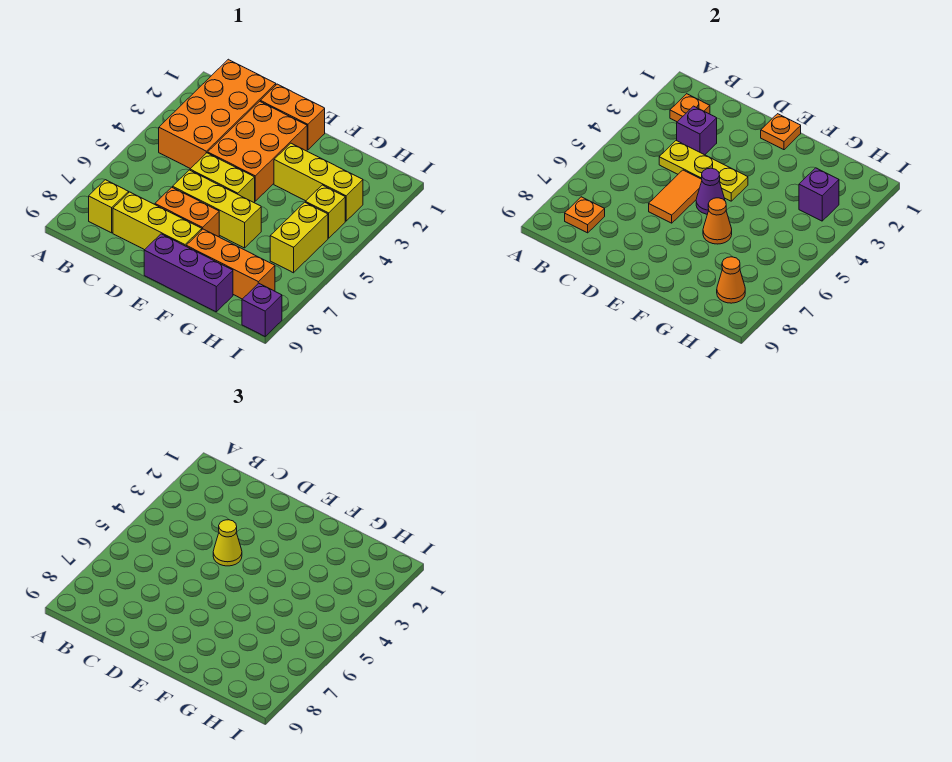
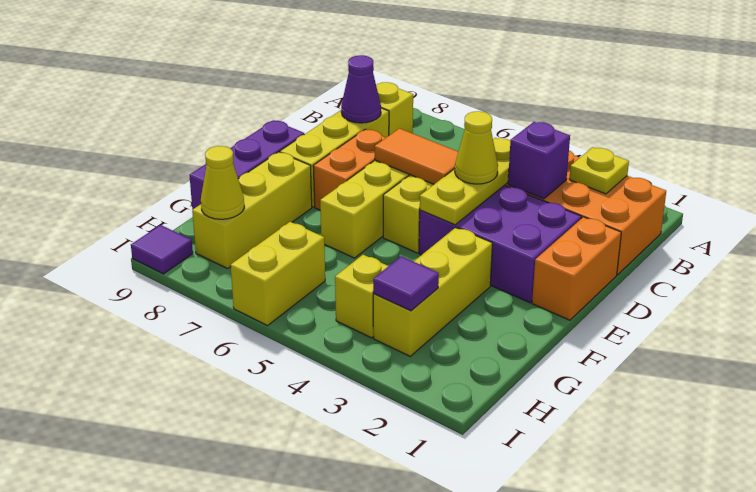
orange 1x1 plate [670,94,710,122] -> yellow 1x1 plate [569,147,629,194]
orange 1x1 plate [565,197,605,233] -> none
orange 2x3 brick [208,101,307,201] -> purple 2x3 brick [419,185,581,303]
orange 1x1 plate [761,114,801,150] -> none
purple 1x1 cone [696,168,725,214] -> purple 1x1 cone moved to [341,55,381,123]
orange 1x1 cone [703,198,732,244] -> none
orange 1x3 brick [186,229,275,299] -> yellow 1x3 brick [192,152,312,268]
purple 1x1 brick [799,168,839,221] -> purple 1x1 tile [373,256,439,311]
yellow 1x2 brick [270,202,328,273] -> yellow 1x2 brick turned to [231,222,325,326]
orange 1x1 cone [717,257,745,303] -> yellow 1x1 cone [201,146,244,219]
purple 1x1 brick [242,283,282,336] -> purple 1x1 tile [131,225,193,274]

